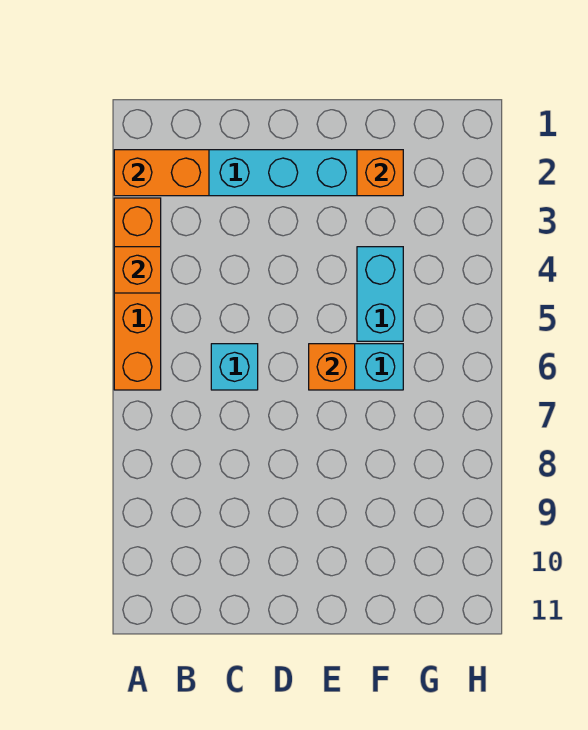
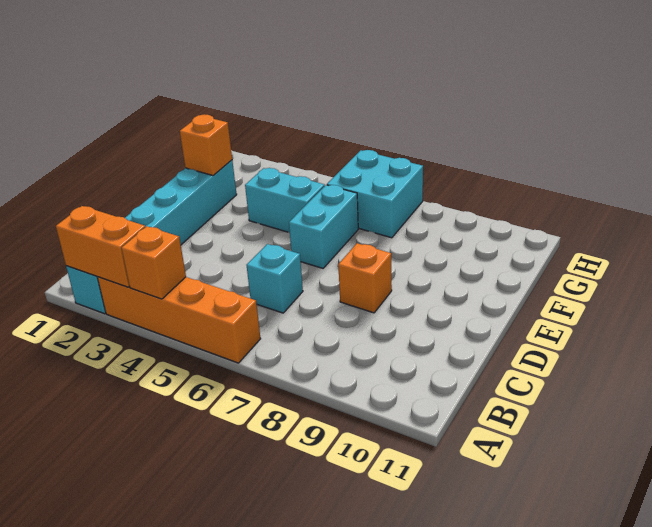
orange 1x2 brick [114,150,209,196] -> orange 1x2 brick turned to [56,206,145,287]
orange 1x1 brick [309,344,355,390] -> orange 1x1 brick moved to [338,243,392,313]
none -> cyan 2x2 brick [327,150,423,238]

